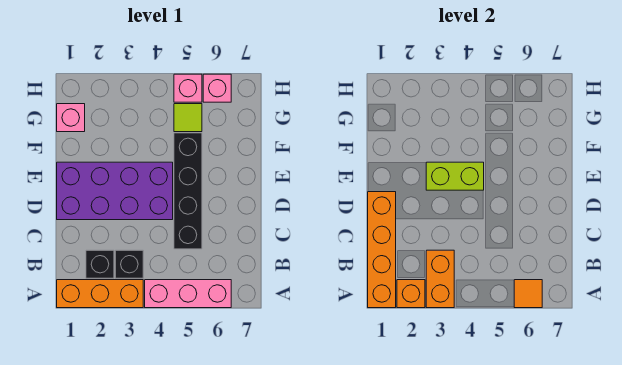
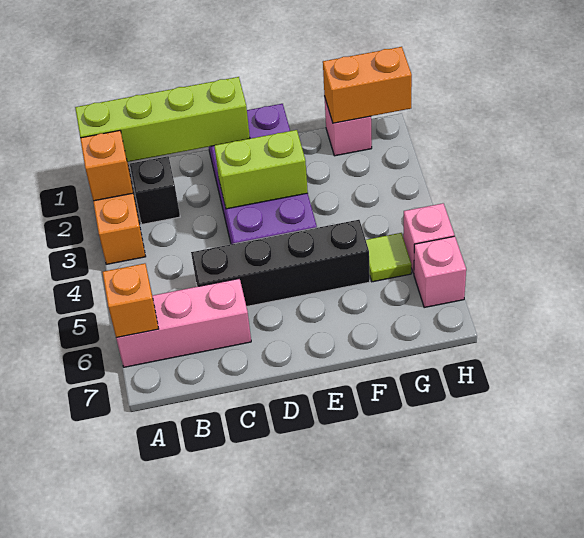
orange 1x4 brick [368,192,396,308] -> lime 1x4 brick [75,77,250,162]
orange 1x2 brick [426,250,454,308] -> orange 1x2 brick moved to [323,47,412,123]
pink 1x3 brick [145,280,231,308] -> pink 1x3 brick turned to [116,278,251,367]
orange 1x1 tile [514,280,542,308] -> orange 1x1 brick [103,263,159,338]
black 1x1 brick [115,250,143,278] -> none
lime 1x2 brick [426,162,484,190] -> lime 1x2 brick turned to [214,130,308,209]

